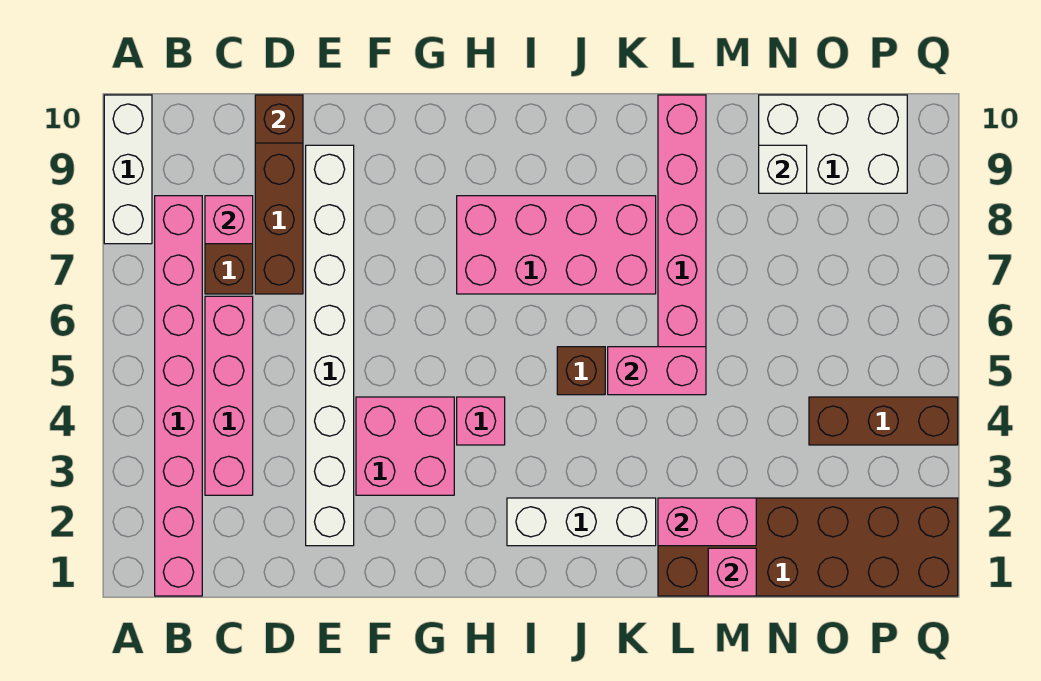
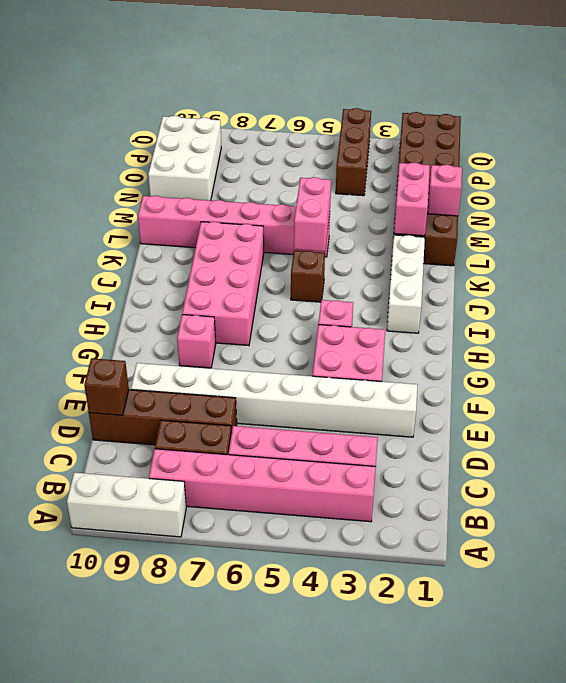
pink 1x8 brick [155,196,202,596] -> pink 1x6 brick [149,449,376,522]
pink 1x1 brick [205,196,253,244] -> pink 1x1 brick moved to [177,315,216,368]
white 1x1 brick [759,145,807,193] -> none

